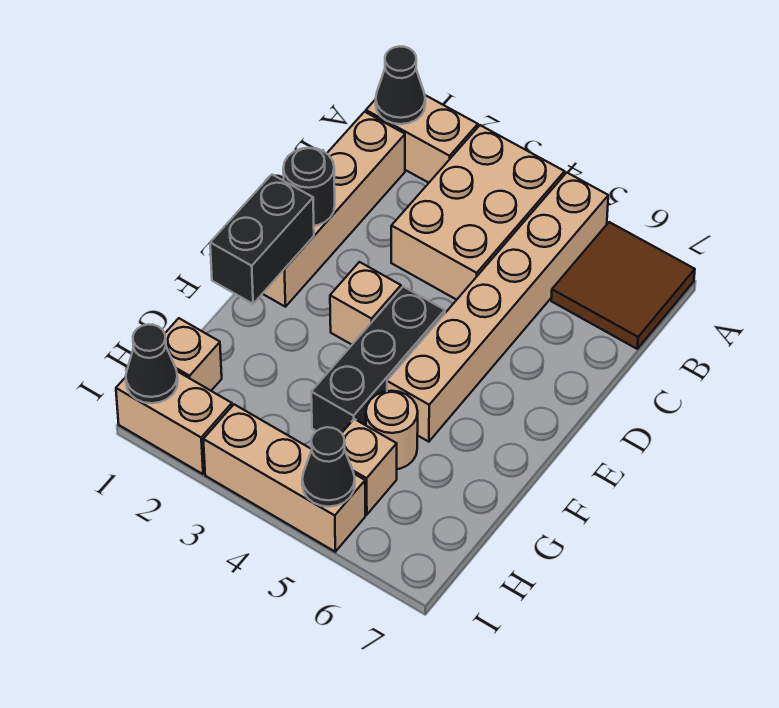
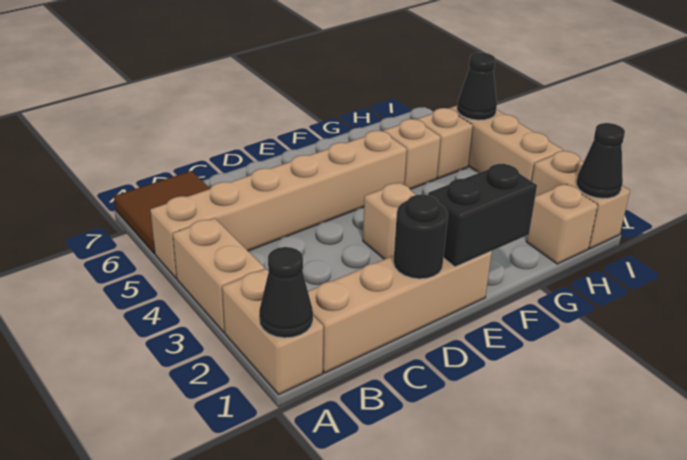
tan 2x3 brick [391,125,565,300] -> tan 1x2 brick [173,218,265,332]
black 1x3 brick [311,287,445,433] -> none
tan 1x1 round brick [366,391,418,469] -> tan 1x1 brick [383,119,441,189]

